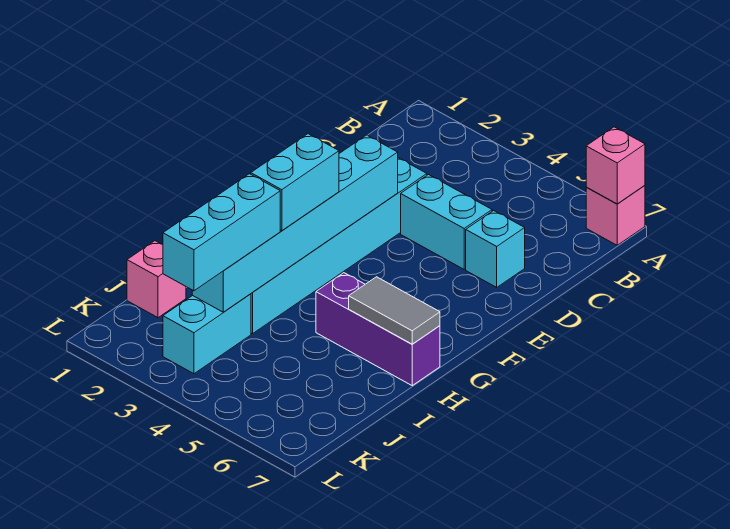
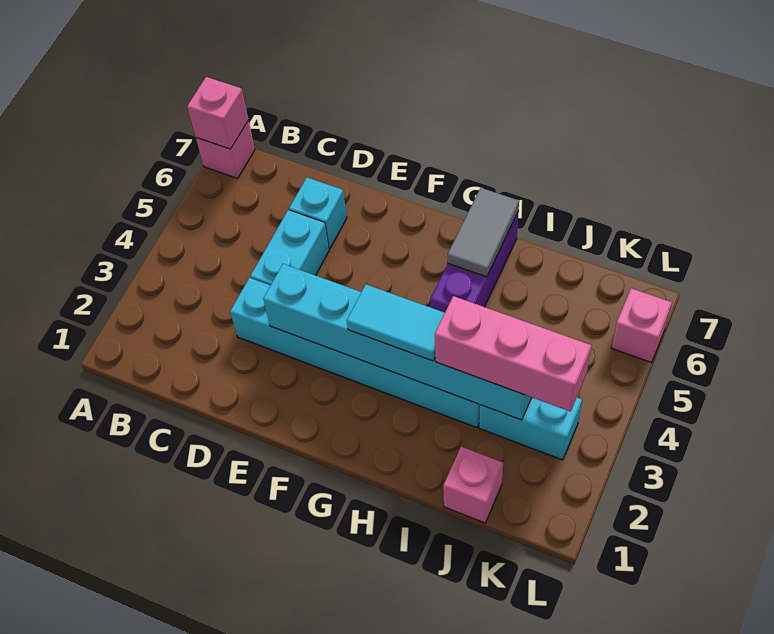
cyan 1x2 brick [251,134,339,231] -> cyan 1x2 tile [347,285,445,361]
cyan 1x3 brick [163,174,280,291] -> pink 1x3 brick [435,296,592,412]
none -> pink 1x1 brick [612,288,672,363]

